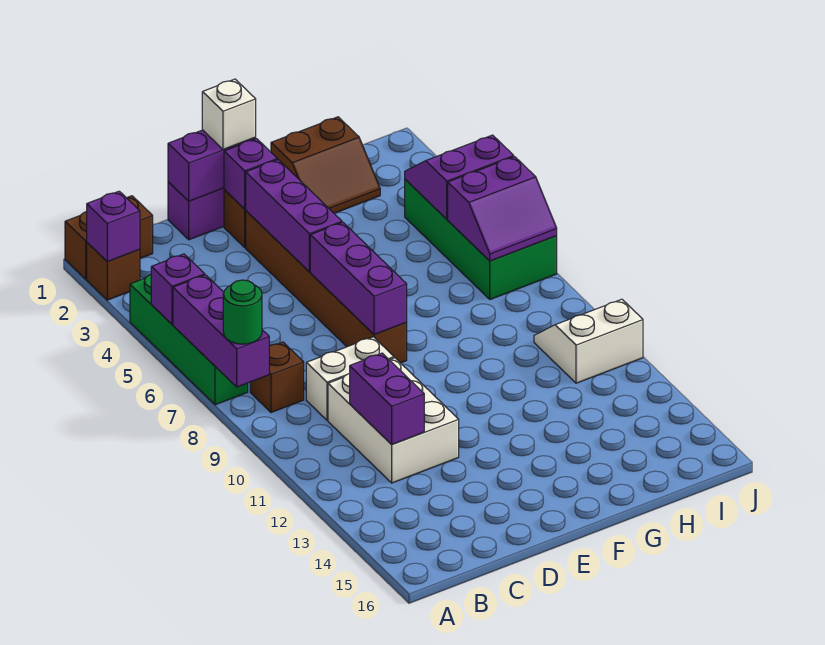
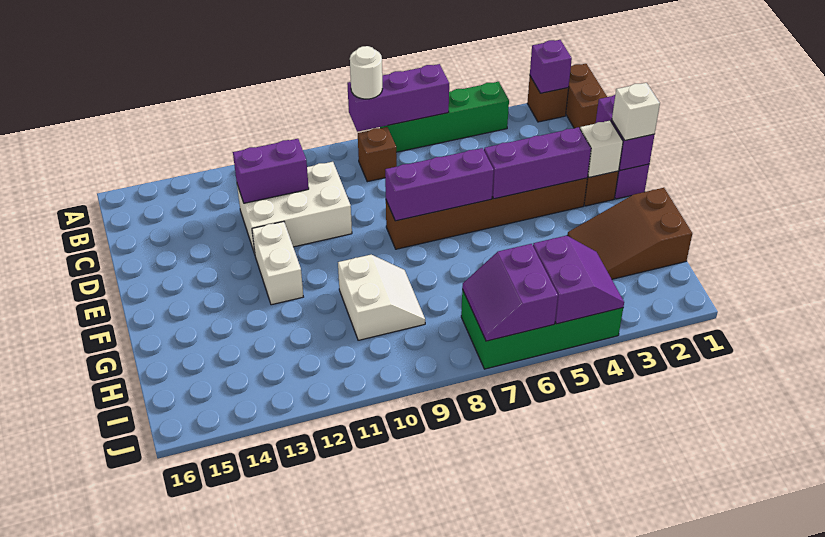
purple 1x1 brick [151,254,205,324] -> none
green 1x1 round brick [223,280,262,344] -> white 1x1 round brick [350,46,382,99]
white 1x2 brick [306,337,394,420] -> white 1x2 brick moved to [252,221,303,305]
purple 1x1 brick [224,139,277,209] -> white 1x1 brick [580,121,623,177]
brown 2x2 slope [271,117,380,213] -> brown 2x3 slope [567,188,692,279]
white 2x2 slope [534,299,643,383] -> white 2x2 slope moved to [338,255,425,340]

